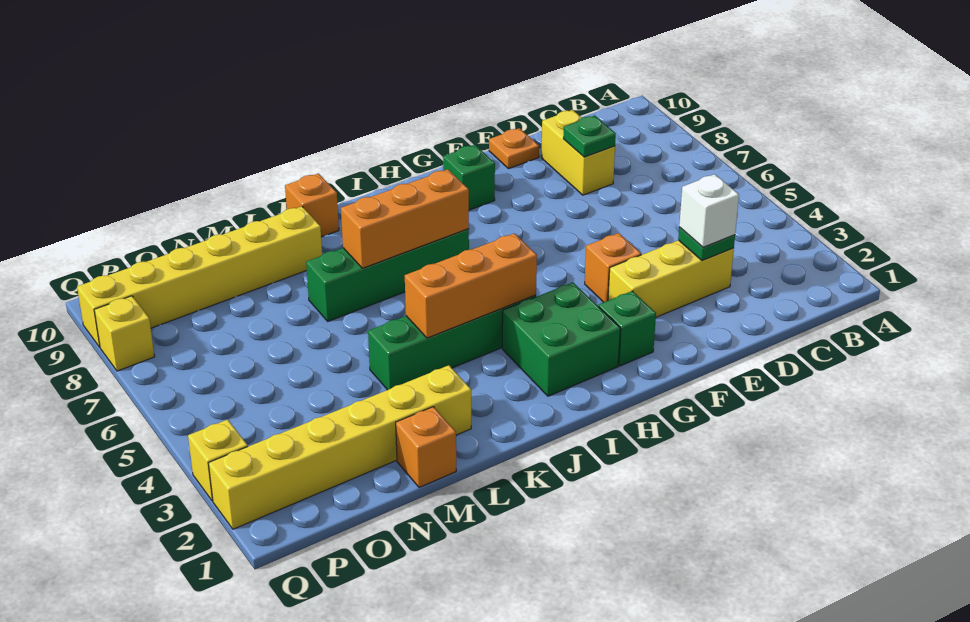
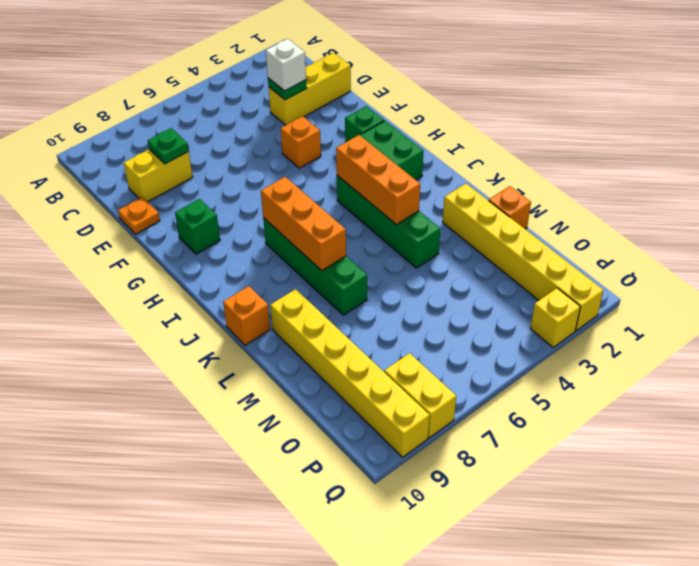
yellow 1x3 brick [608,240,734,317] -> yellow 1x3 brick turned to [269,53,351,125]
yellow 1x1 brick [94,296,155,371] -> yellow 1x2 brick [384,353,456,438]

